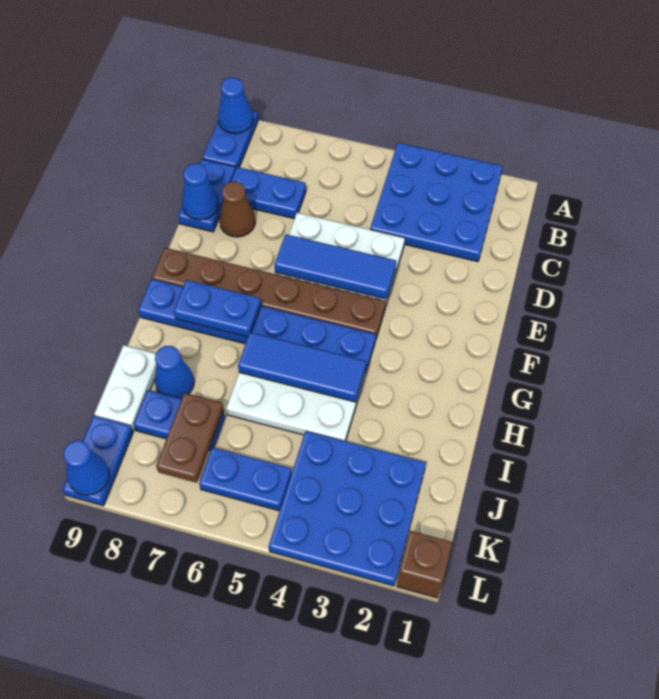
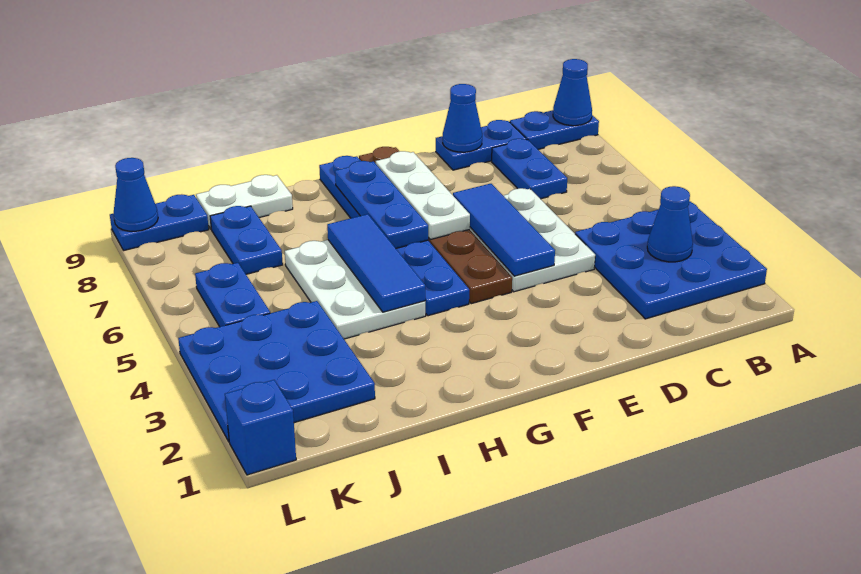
brown 1x1 cone [219,182,255,237] -> none
none -> white 1x3 plate [376,151,470,239]
blue 1x2 plate [174,280,261,337] -> blue 1x3 plate [335,161,428,248]
blue 1x1 cone [155,346,194,399] -> blue 1x1 cone moved to [647,186,693,262]
brown 1x2 plate [156,393,224,483] -> none
brown 1x1 brick [397,531,452,598] -> blue 1x1 brick [225,380,296,475]

